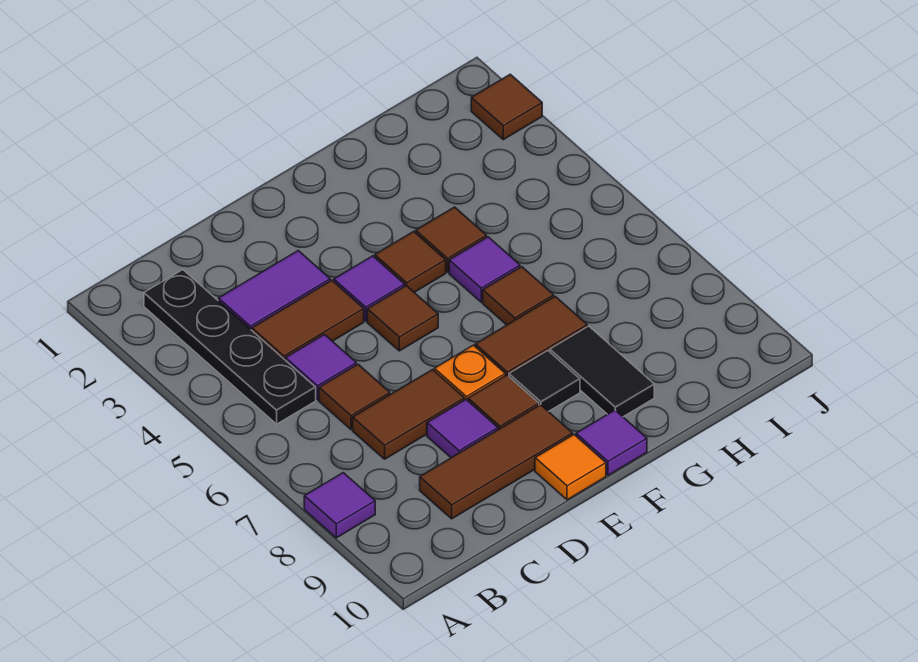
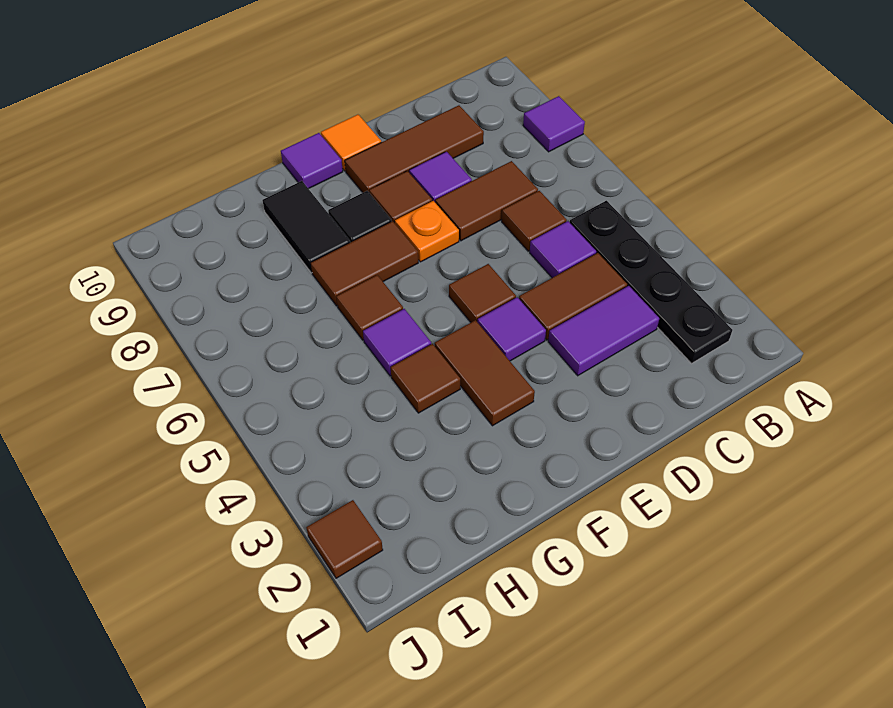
brown 1x1 tile [375,231,446,292] -> brown 1x2 tile [435,320,535,426]

